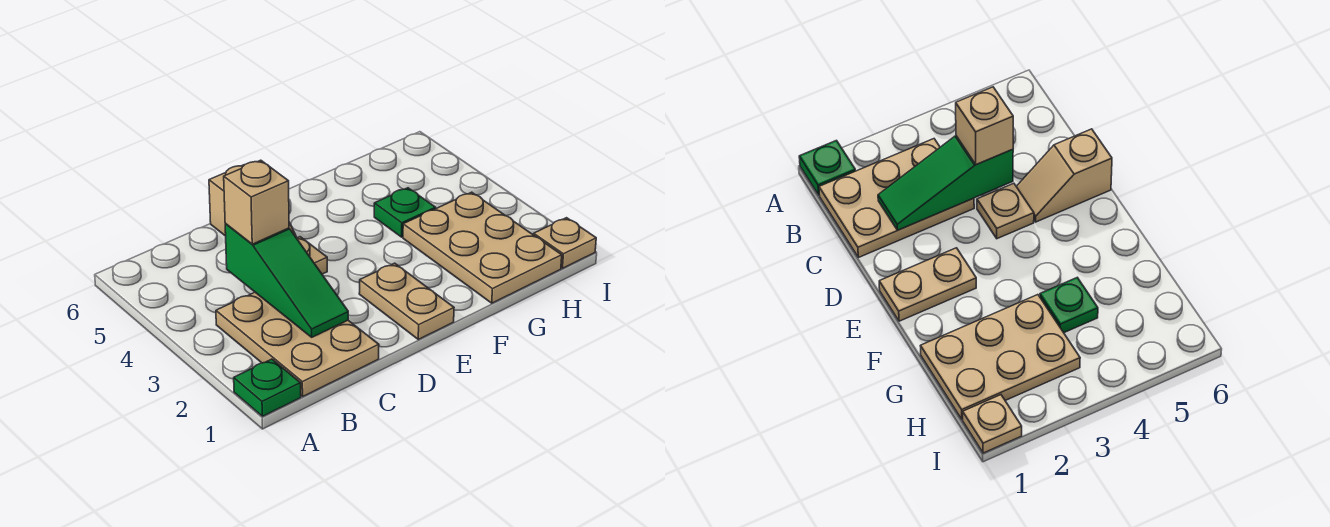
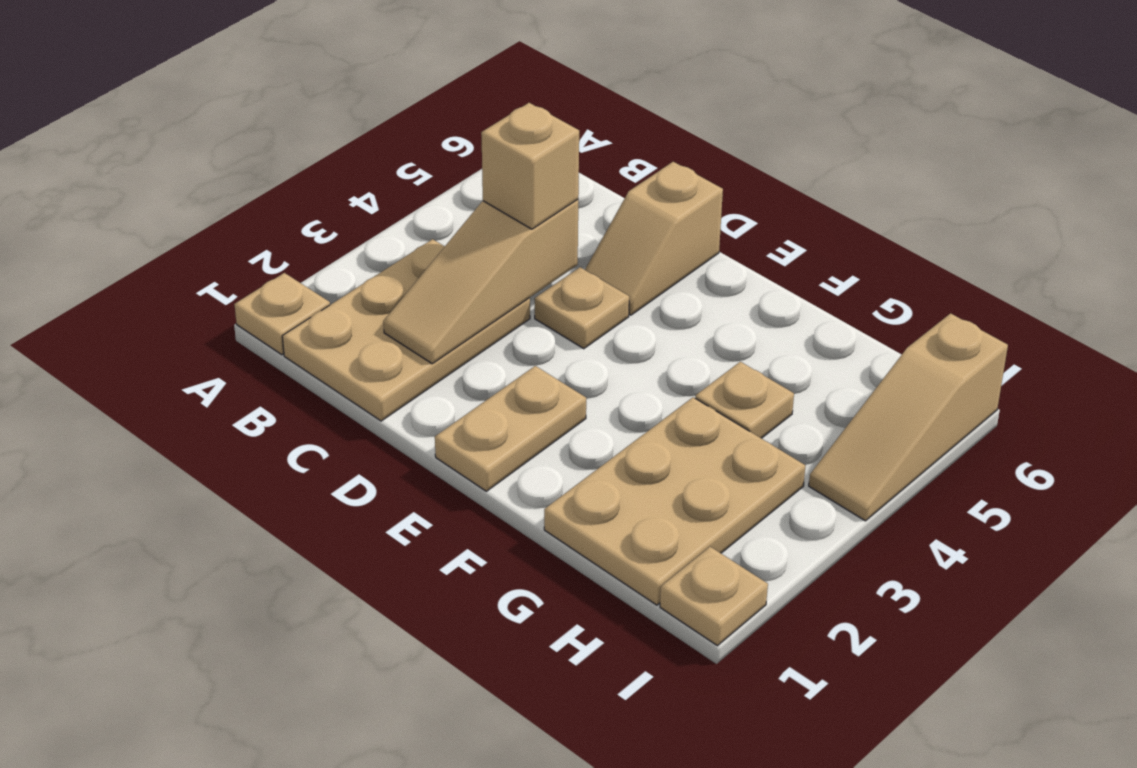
green 1x1 plate [234,359,301,416] -> tan 1x1 plate [234,273,330,355]
green 1x3 slope [225,223,348,337] -> tan 1x3 slope [383,199,578,364]
green 1x1 plate [374,188,436,237] -> tan 1x1 plate [695,362,794,438]
none -> tan 1x3 slope [809,313,1008,521]

